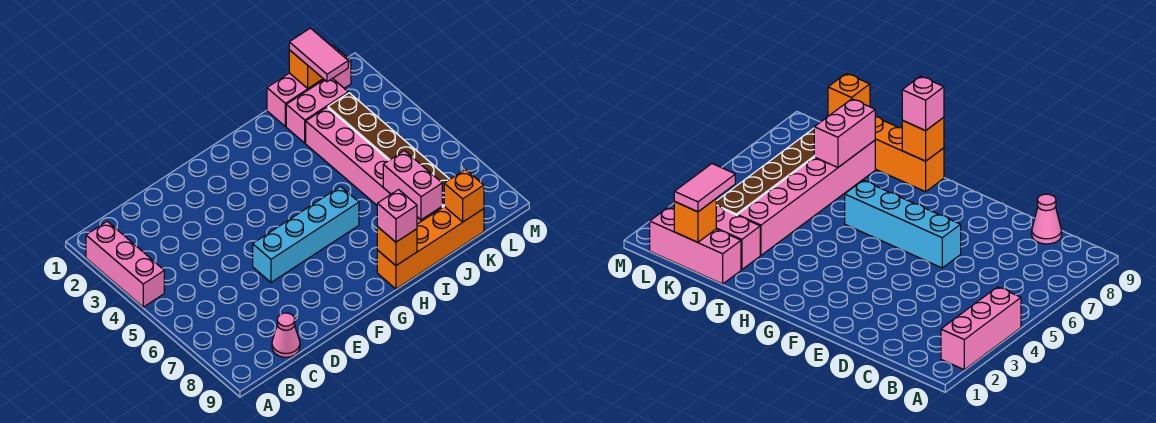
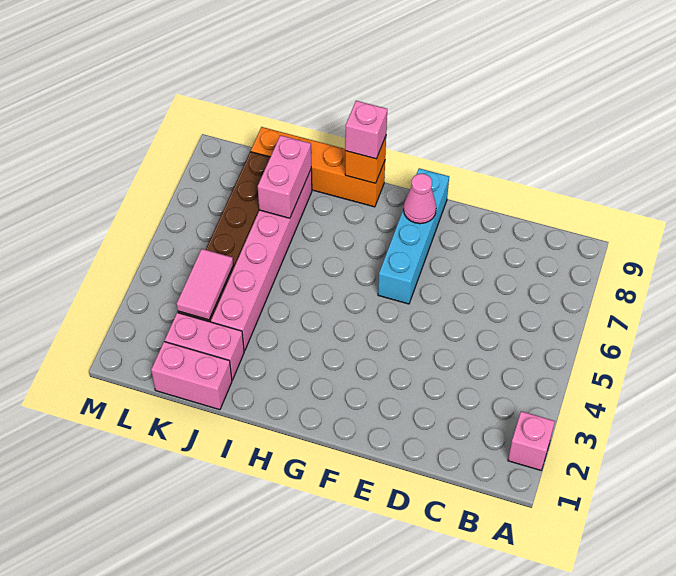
pink 1x3 brick [86,221,164,307] -> pink 1x1 brick [508,411,555,470]
pink 1x1 cone [272,313,300,357] -> pink 1x1 cone moved to [404,174,436,224]
cyan 1x4 brick [253,186,359,282] -> cyan 1x4 brick turned to [378,168,449,304]
pink 1x3 brick [267,45,351,126] -> pink 1x2 brick [151,342,232,410]
orange 1x1 brick [289,50,323,88] -> none
pink 1x2 tile [289,28,348,82] -> pink 1x2 tile moved to [177,249,233,320]
orange 1x1 brick [444,169,484,222] -> none

